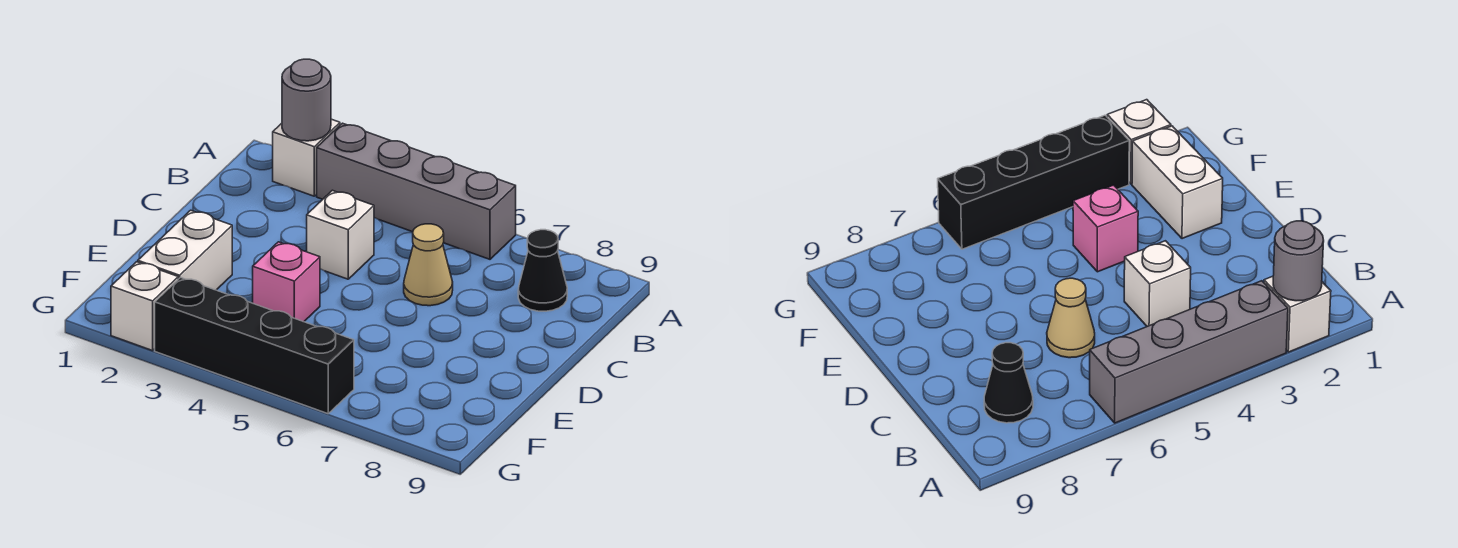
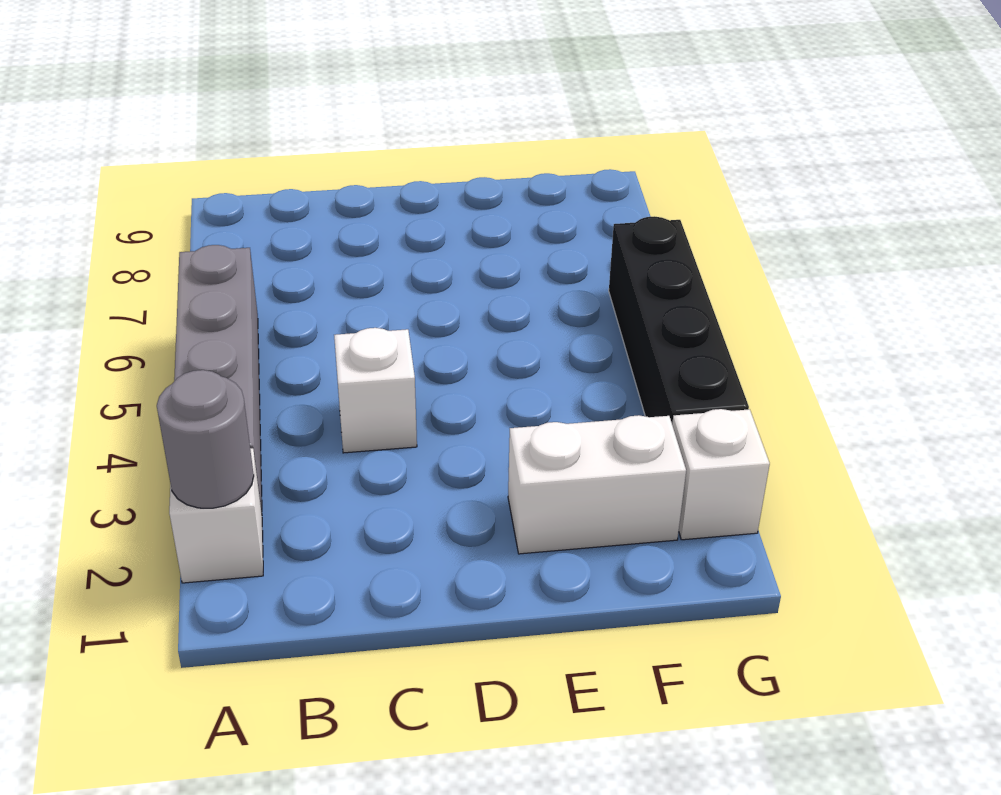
black 1x1 cone [518,230,567,311] -> none
tan 1x1 cone [404,224,453,306] -> none
pink 1x1 brick [253,242,320,322] -> none

